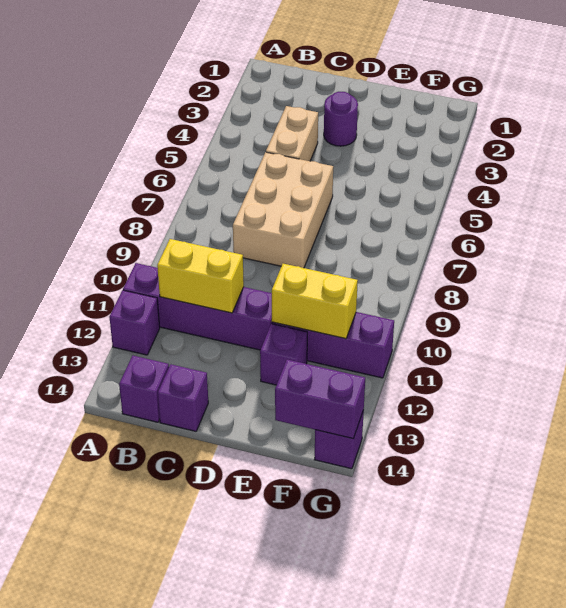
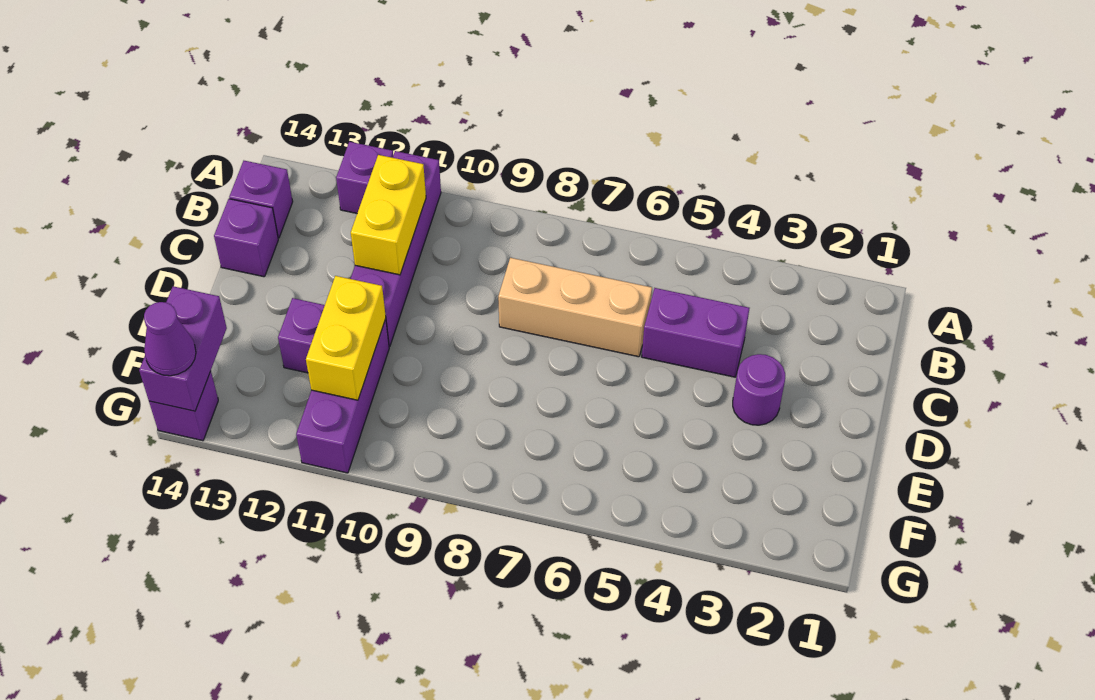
tan 1x2 brick [266,106,318,161] -> purple 1x2 brick [642,288,749,377]
tan 2x3 brick [233,152,333,268] -> tan 1x3 brick [498,258,652,357]
none -> purple 1x1 cone [144,302,196,376]

